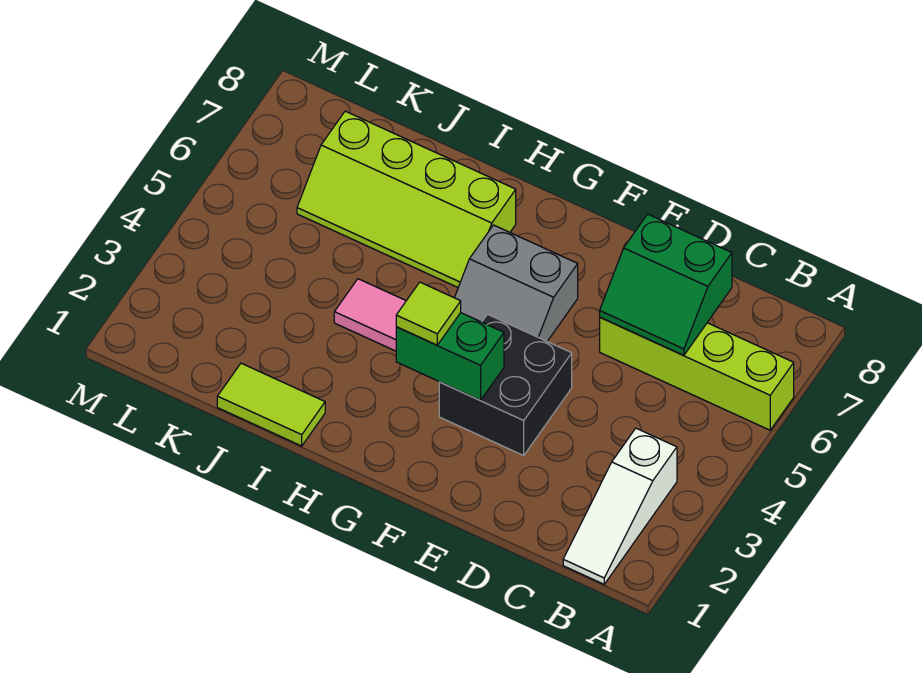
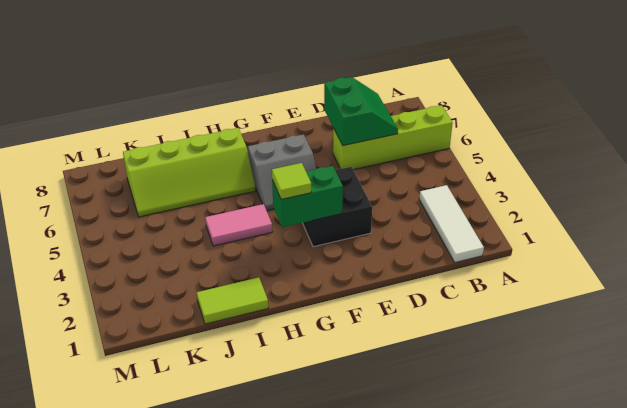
white 1x3 slope [563,428,677,584] -> white 1x3 tile [419,185,484,262]
green 2x2 slope [600,214,732,355] -> green 2x2 slope turned to [324,77,398,146]

